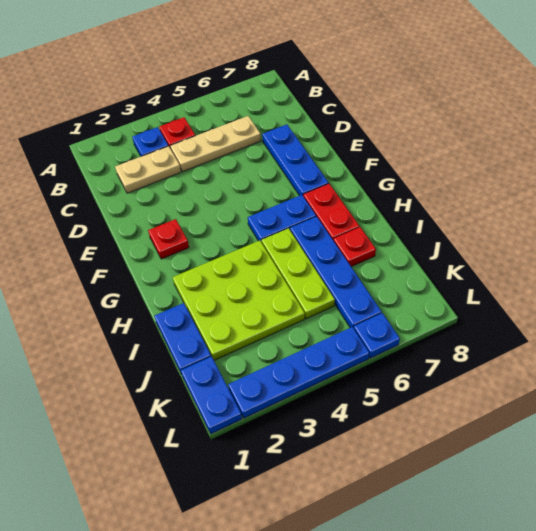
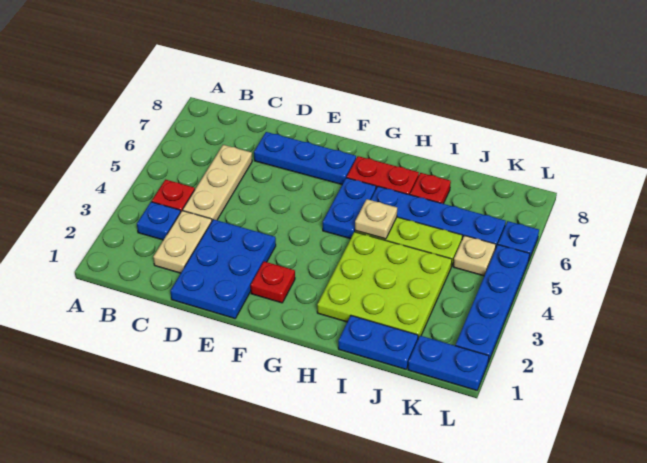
none -> blue 2x3 plate [171,219,276,318]
none -> tan 1x1 plate [355,199,397,239]
none -> tan 1x1 plate [453,235,496,276]

